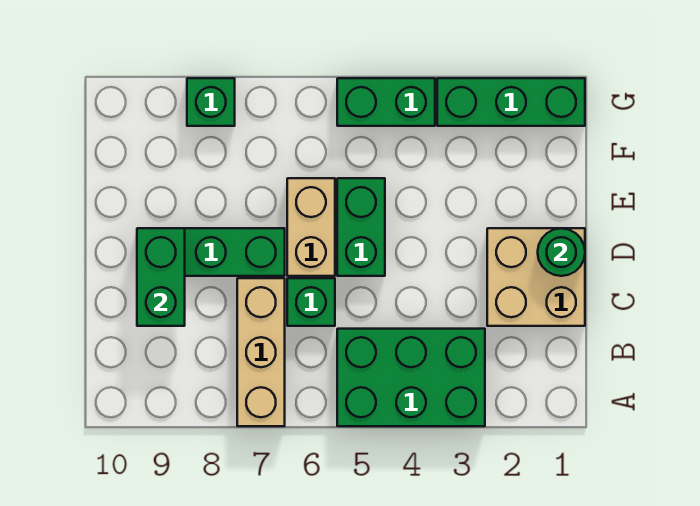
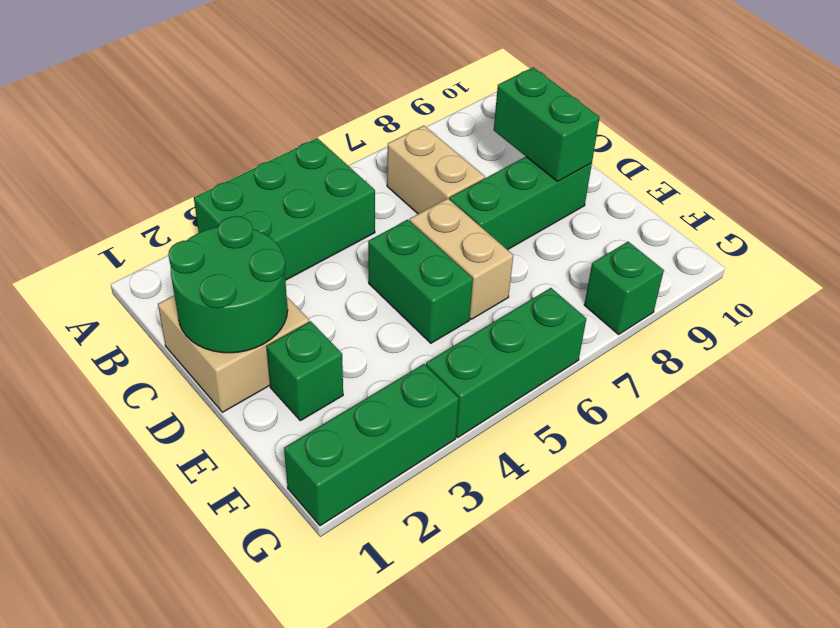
tan 1x3 brick [237,278,285,426] -> tan 1x2 brick [387,126,485,214]
green 1x1 brick [287,278,335,326] -> green 1x1 brick moved to [266,321,343,421]
green 1x1 round brick [538,228,585,276] -> green 2x2 round brick [168,216,288,353]
green 1x2 brick [337,78,435,126] -> green 1x3 brick [426,288,586,437]

